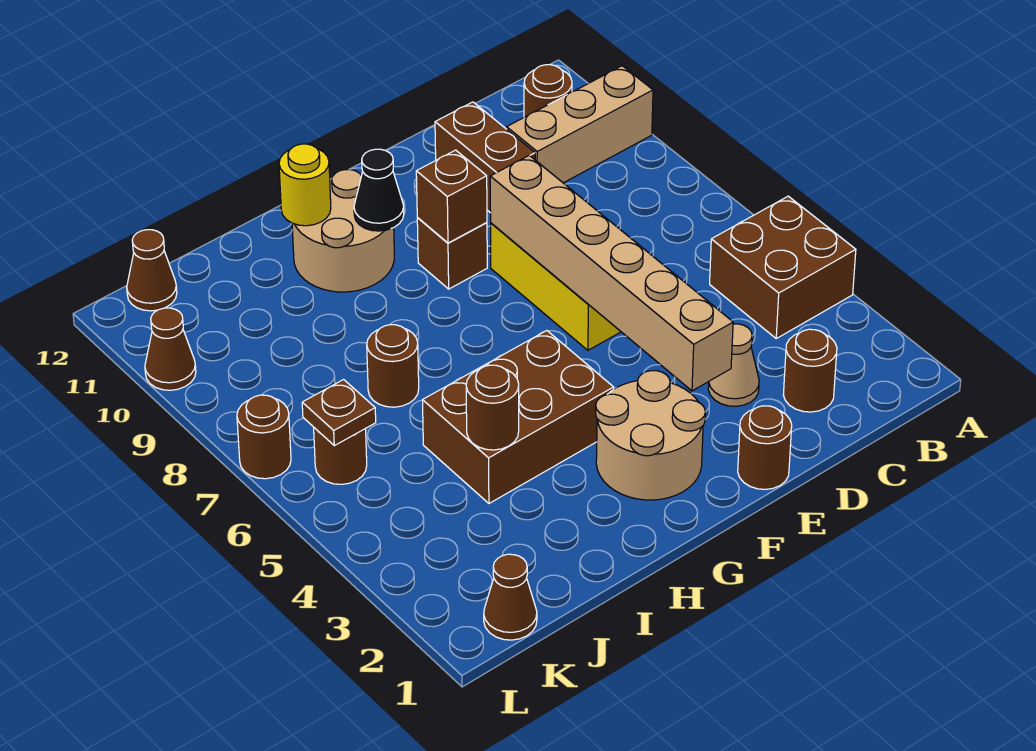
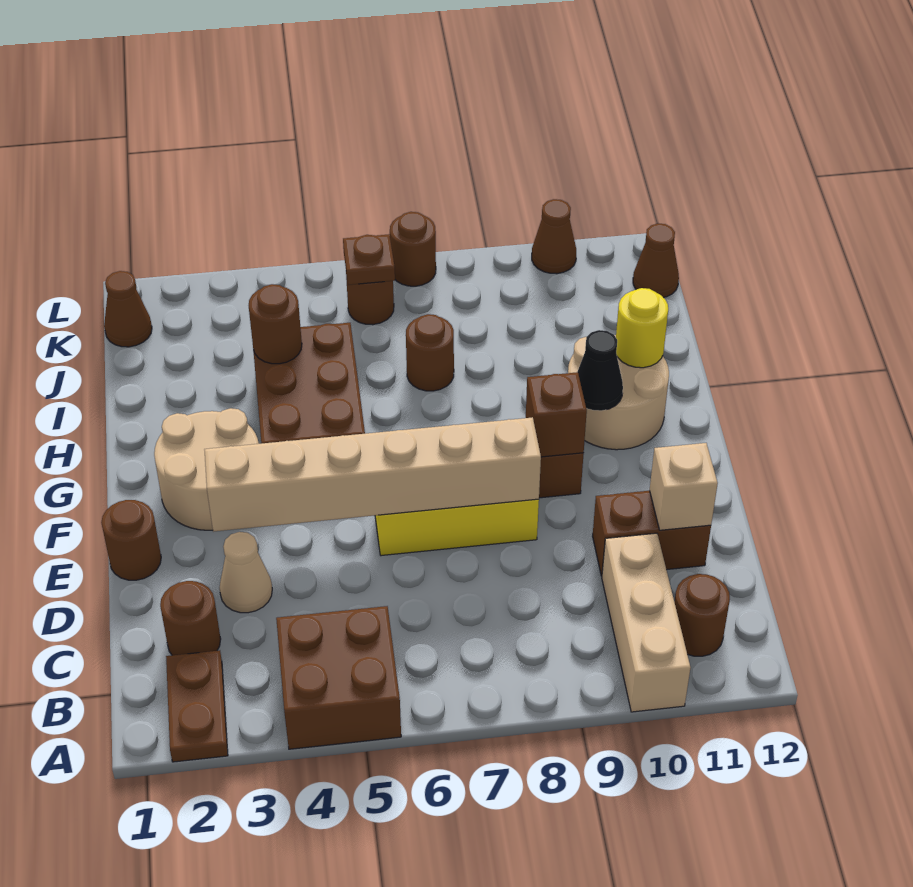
none -> brown 1x2 plate [166,650,228,762]
none -> tan 1x1 brick [650,443,718,530]

